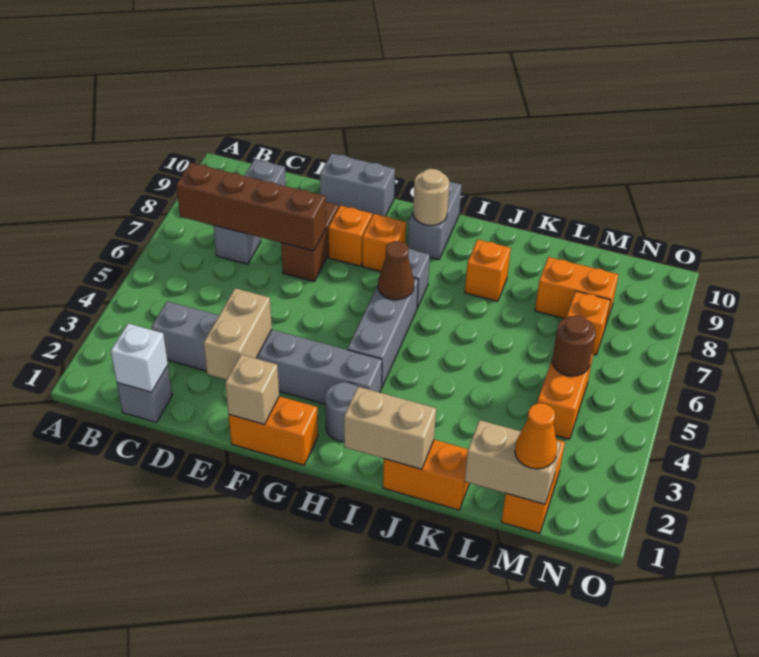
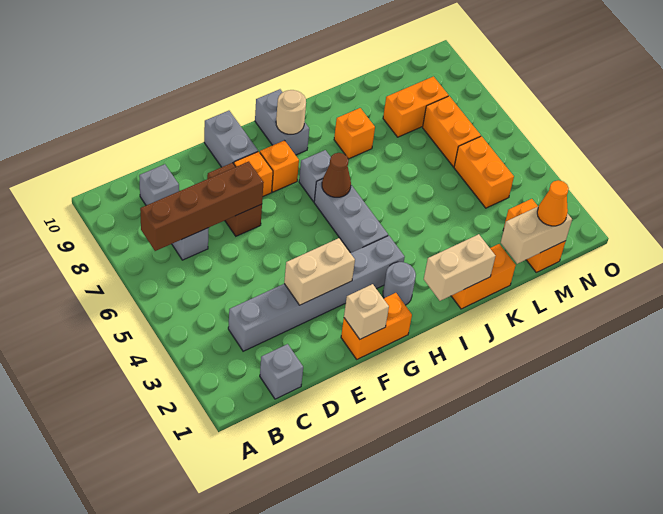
white 1x1 brick [111,324,168,392] -> none
tan 1x2 brick [204,288,272,380] -> tan 1x2 brick turned to [284,238,355,305]
grey 1x2 brick [320,154,395,216] -> grey 1x2 brick turned to [204,111,258,167]
brown 1x1 round brick [552,316,596,376] -> none
orange 1x1 brick [567,291,610,355] -> orange 1x2 brick [423,96,481,167]

